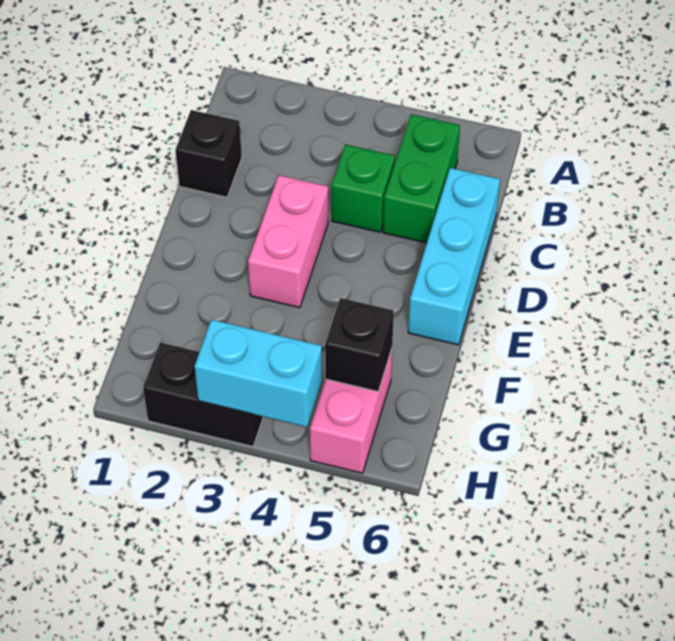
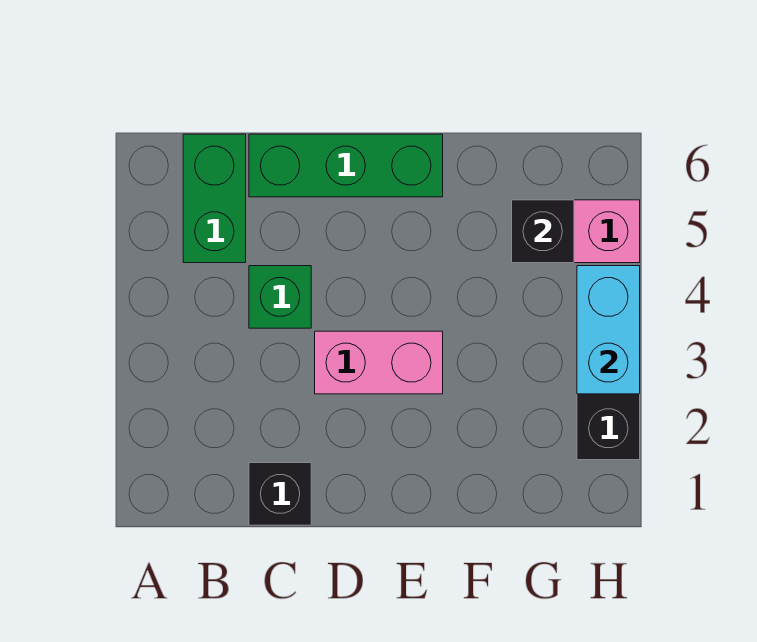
green 1x2 brick [383,114,460,243] -> green 1x2 brick turned to [183,134,246,263]
cyan 1x3 brick [408,168,500,345] -> green 1x3 brick [249,134,443,197]

